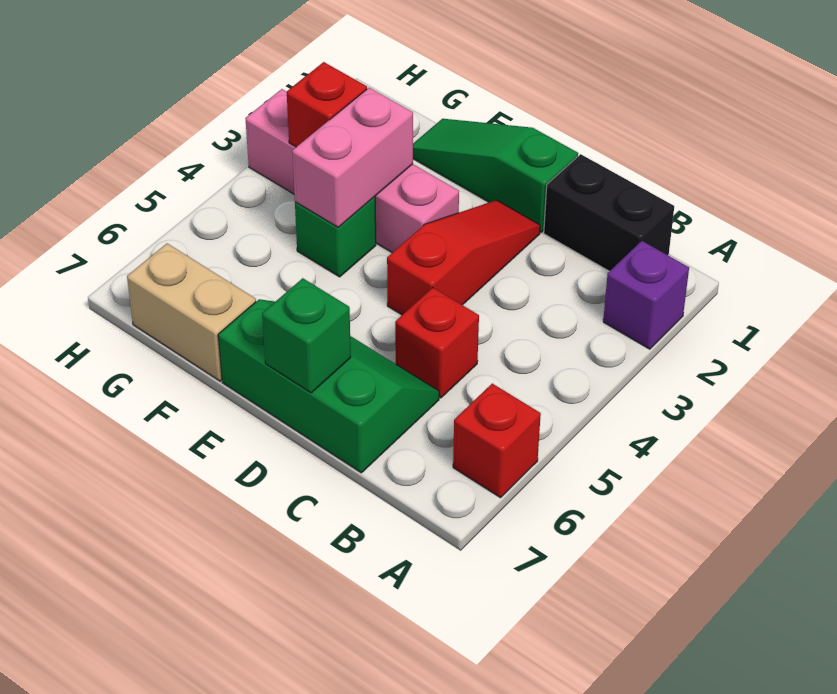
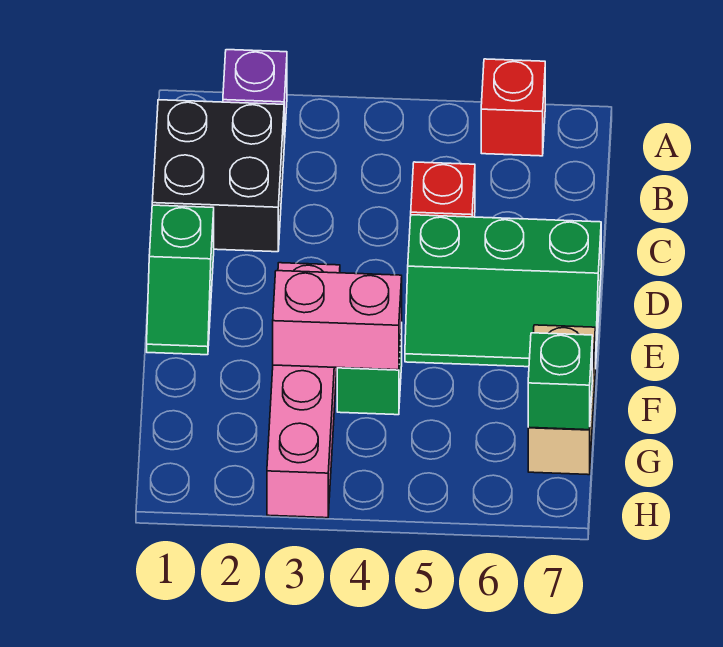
black 1x2 brick [544,154,674,271] -> black 2x2 brick [152,100,284,252]
green 2x3 slope [218,299,439,473] -> green 2x3 slope turned to [405,215,601,369]
green 1x3 slope [413,119,578,232] -> green 1x2 slope [147,205,214,355]
red 1x3 slope [387,200,540,315] -> none
green 1x1 brick [262,278,351,393] -> green 1x1 brick moved to [528,333,592,430]
red 1x1 brick [287,62,367,147] -> none

